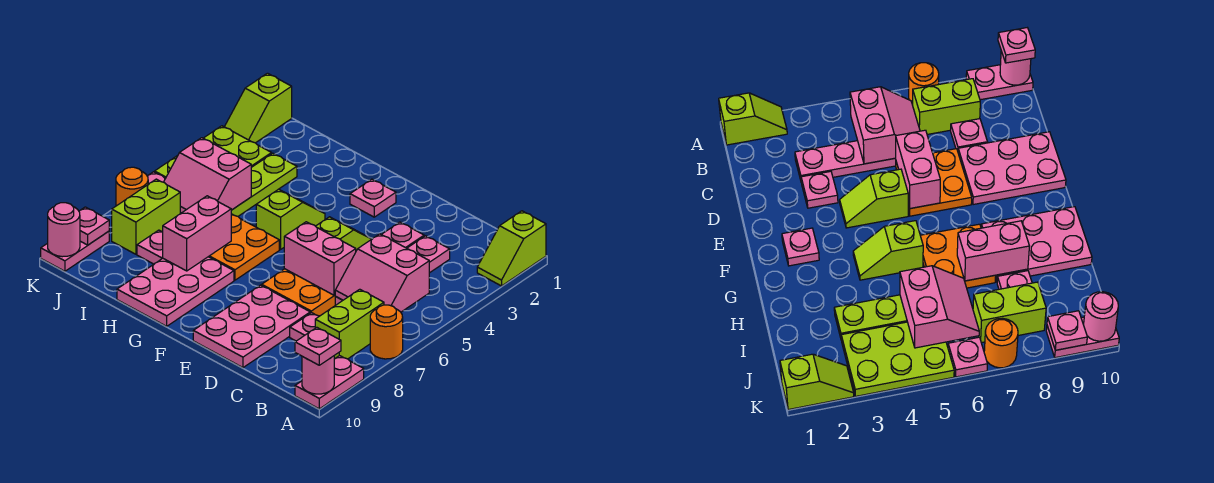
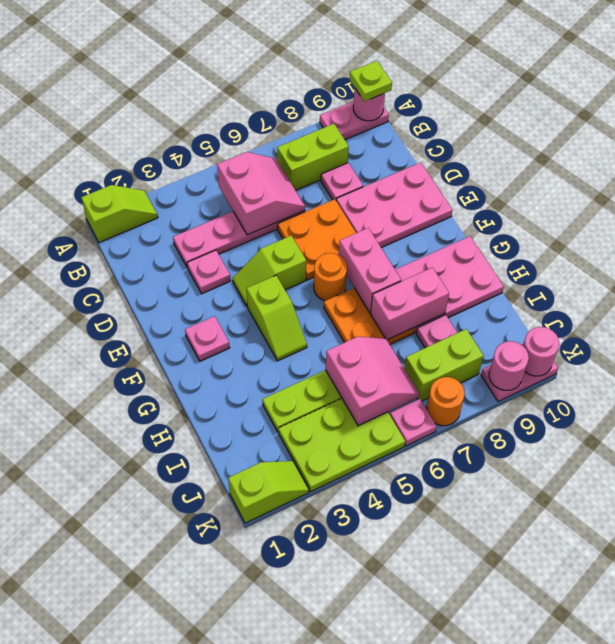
orange 1x1 round brick [370,305,403,359] -> orange 1x1 round brick moved to [314,253,347,301]
pink 1x1 plate [295,327,341,365] -> lime 1x1 plate [349,61,392,102]
pink 1x2 brick [284,222,356,295] -> pink 1x2 brick moved to [339,228,401,313]
lime 1x2 slope [256,189,325,249] -> lime 1x2 slope turned to [247,275,307,361]
pink 1x1 plate [79,207,109,245] -> pink 1x1 round brick [489,341,529,390]

